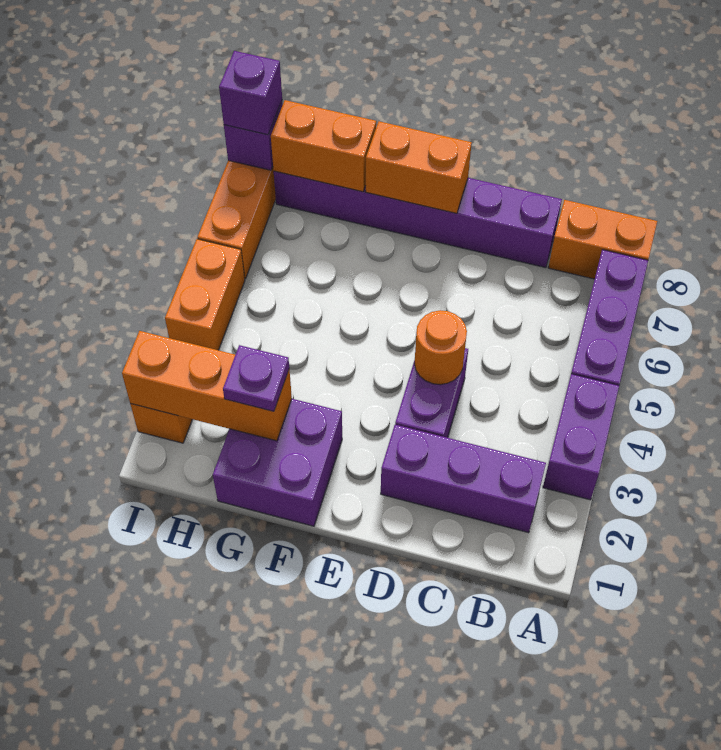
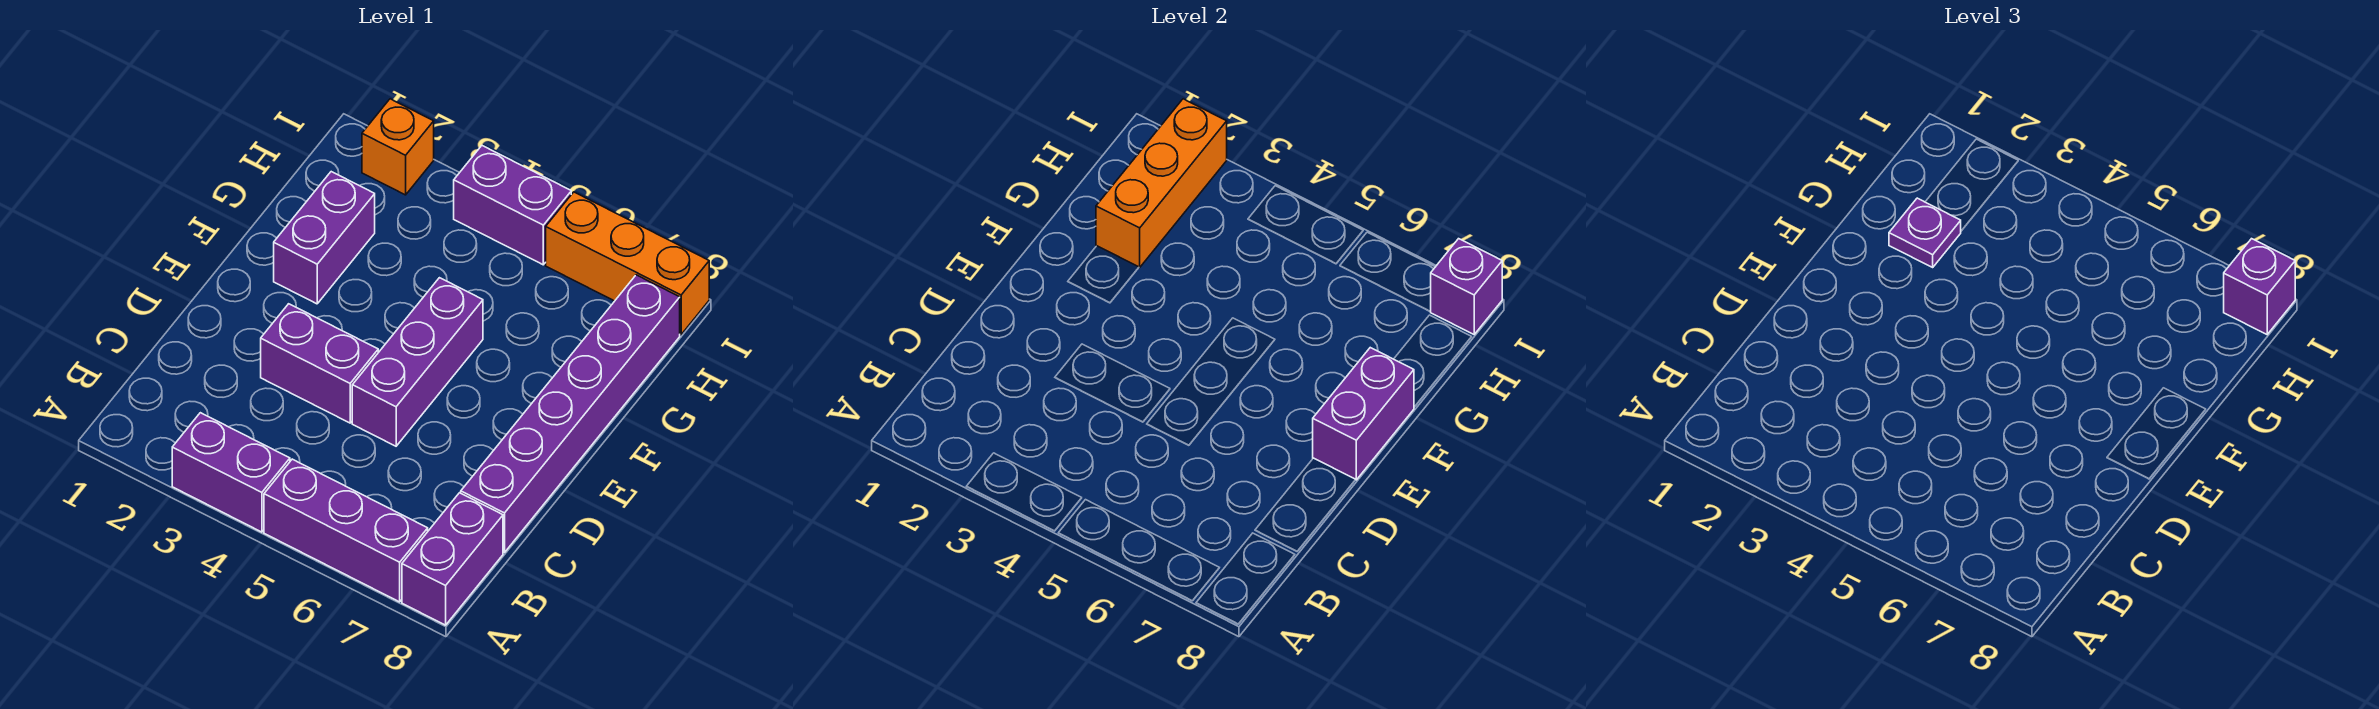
orange 1x2 brick [548,200,657,279] -> purple 1x2 brick [402,493,503,625]
purple 1x3 brick [381,425,546,533] -> purple 1x3 brick moved to [352,278,483,446]
orange 1x1 round brick [414,310,467,385] -> none
orange 1x2 brick [366,121,472,213] -> purple 1x2 brick [1313,348,1414,480]
purple 2x2 brick [213,399,342,526] -> purple 1x2 brick [274,172,375,304]
orange 1x2 brick [271,100,376,192] -> none
orange 1x2 brick [165,239,245,350] -> purple 1x2 brick [454,146,571,265]

